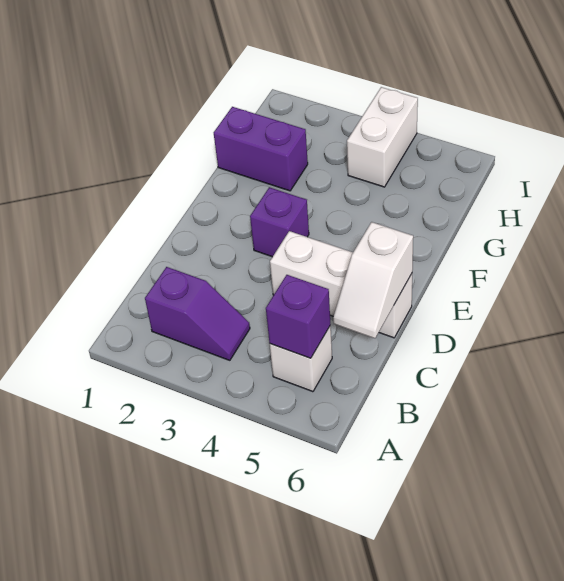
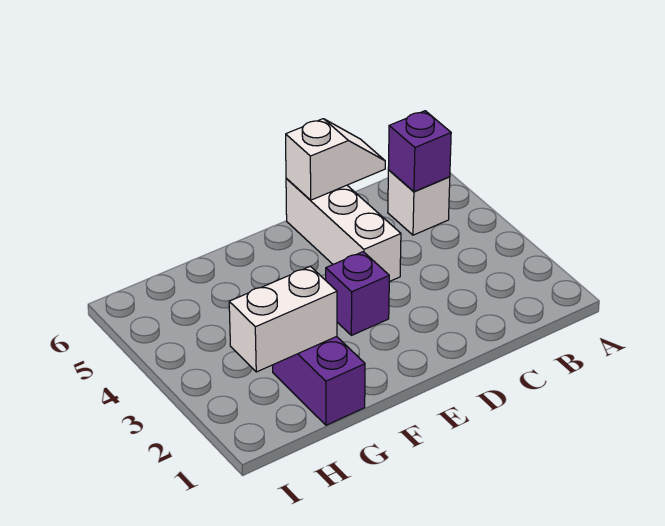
purple 1x2 slope [145,267,250,360] -> none
white 1x2 brick [347,87,418,187] -> white 1x2 brick moved to [229,266,337,372]

